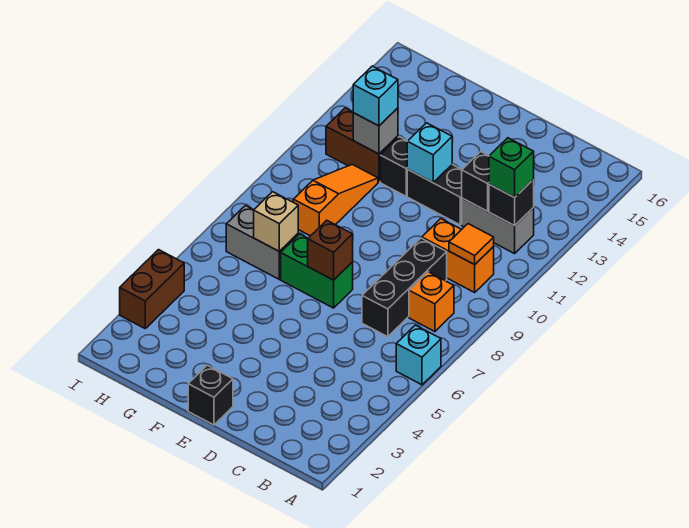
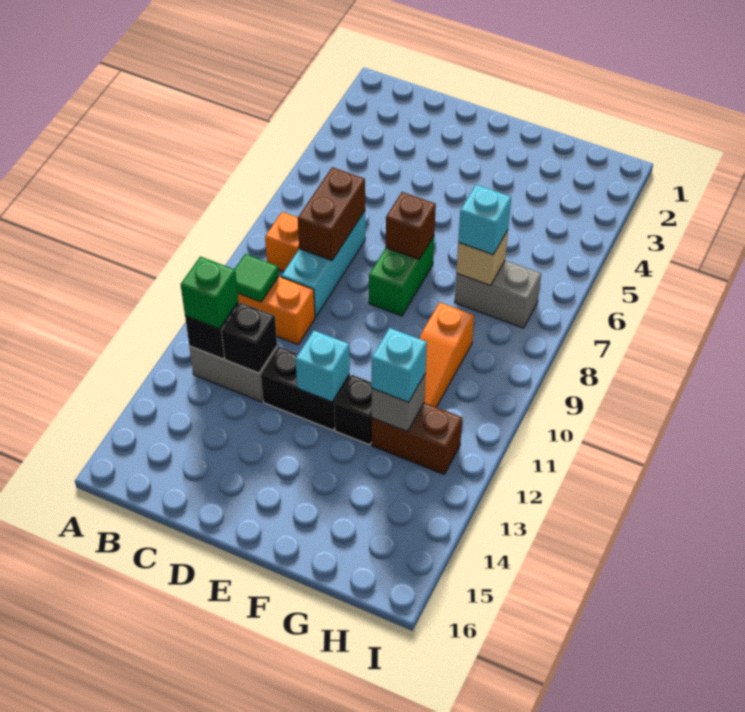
cyan 1x1 brick [396,325,441,385] -> cyan 1x1 brick moved to [458,185,511,255]
orange 1x1 tile [449,224,494,265] -> green 1x1 tile [235,254,279,302]
black 1x3 brick [362,238,447,337] -> cyan 1x3 brick [281,211,365,317]
black 1x1 brick [188,365,233,425] -> none
green 1x2 brick [281,234,353,308] -> green 1x2 brick turned to [369,236,434,316]
brown 1x2 brick [120,250,184,328] -> brown 1x2 brick moved to [298,167,365,260]

